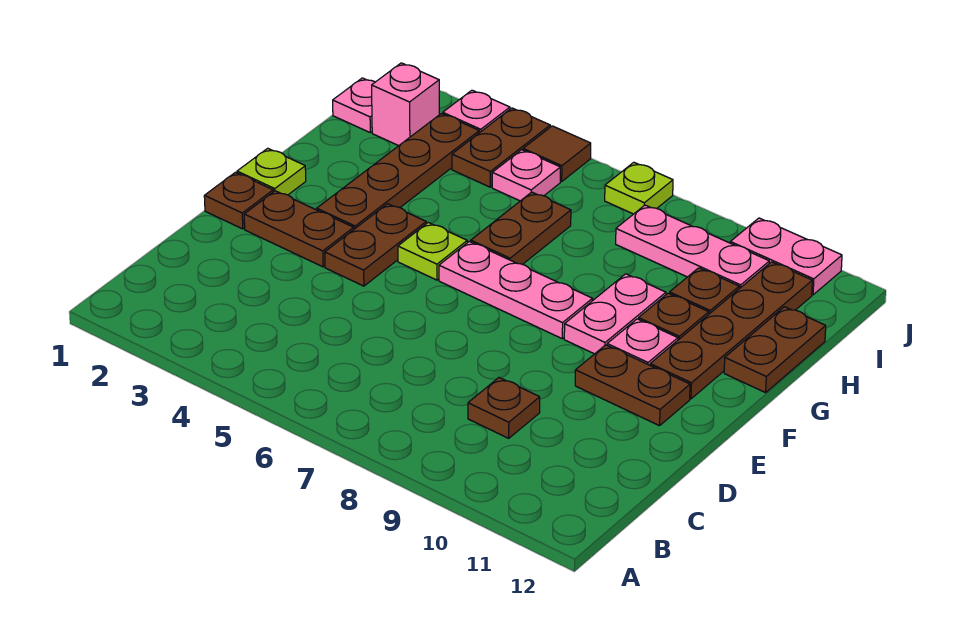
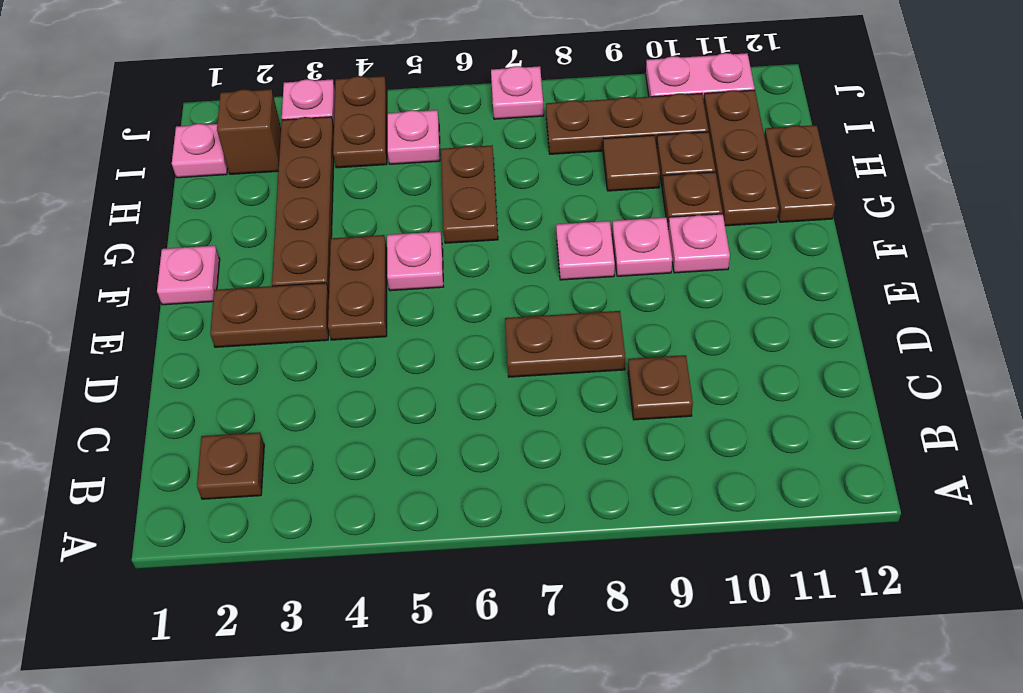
brown 1x1 plate [204,172,273,229] -> brown 1x1 plate moved to [197,432,264,499]
brown 1x2 plate [575,345,690,426] -> brown 1x2 plate moved to [505,311,625,377]
lime 1x1 plate [237,148,306,195] -> pink 1x1 plate [157,246,220,305]
lime 1x1 plate [398,223,467,280] -> pink 1x1 plate [387,232,443,291]
pink 1x3 plate [439,241,592,339] -> pink 1x1 plate [556,221,615,280]
pink 1x2 plate [564,274,666,354] -> pink 1x1 plate [612,217,672,276]
brown 1x4 plate [650,262,812,399] -> brown 1x3 plate [704,90,779,226]
pink 1x1 brick [372,63,439,146] -> brown 1x1 brick [217,89,281,174]
pink 1x3 plate [616,205,769,289] -> brown 1x3 plate [546,93,708,154]
brown 1x1 tile [523,126,591,181] -> brown 1x1 tile moved to [603,135,660,191]
lime 1x1 plate [605,162,673,214] -> pink 1x1 plate [491,66,544,119]

